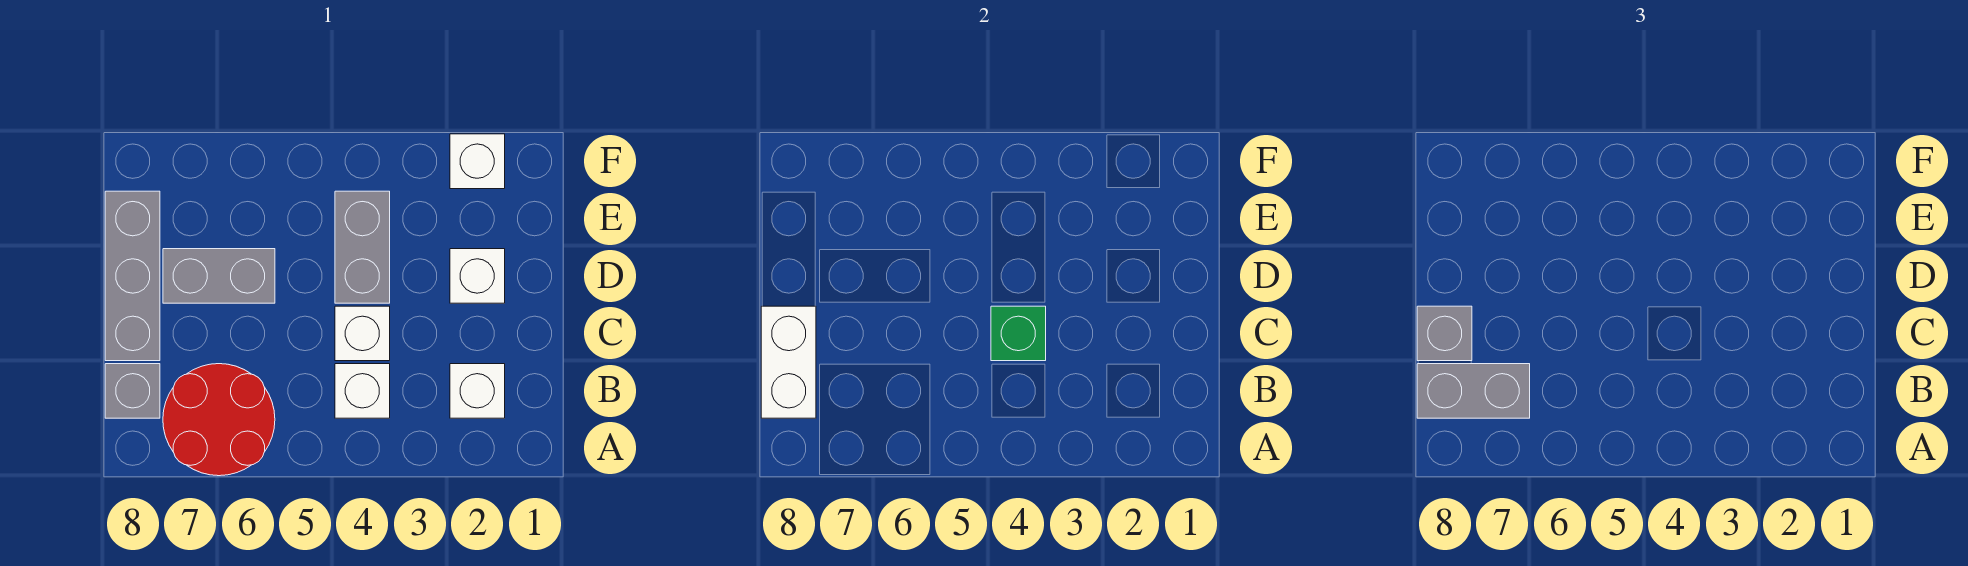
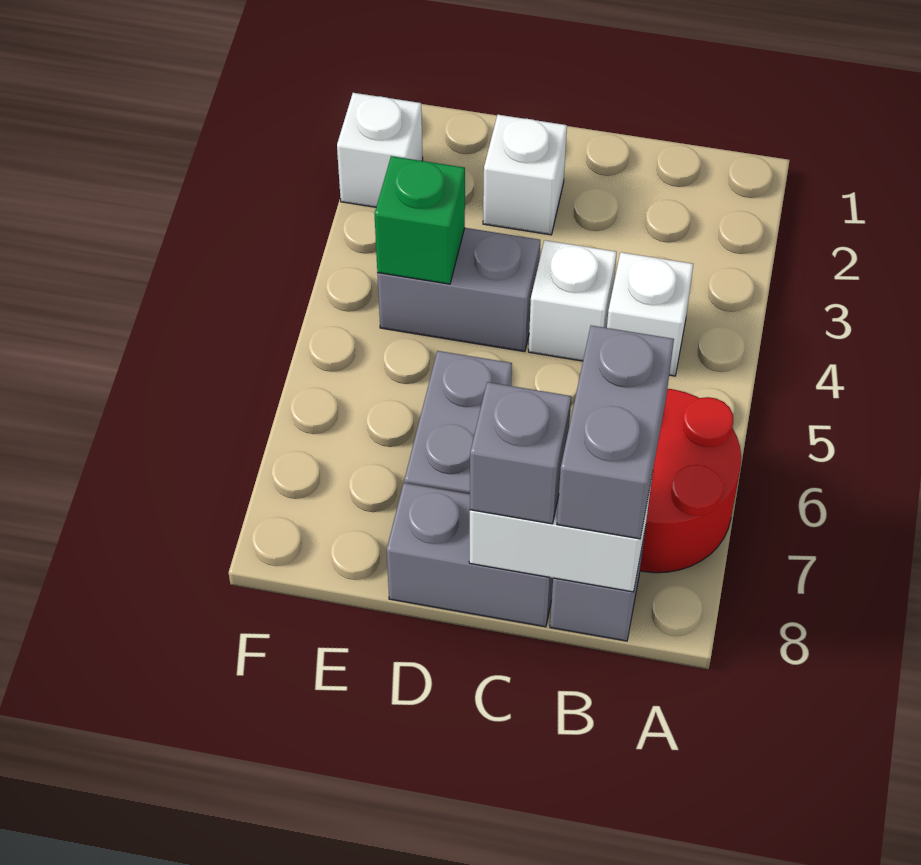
white 1x1 brick [450,364,505,418] -> none
green 1x1 brick [991,306,1046,361] -> green 1x1 brick moved to [374,156,465,284]
grey 1x3 brick [105,191,160,361] -> grey 1x2 brick [387,483,553,627]

